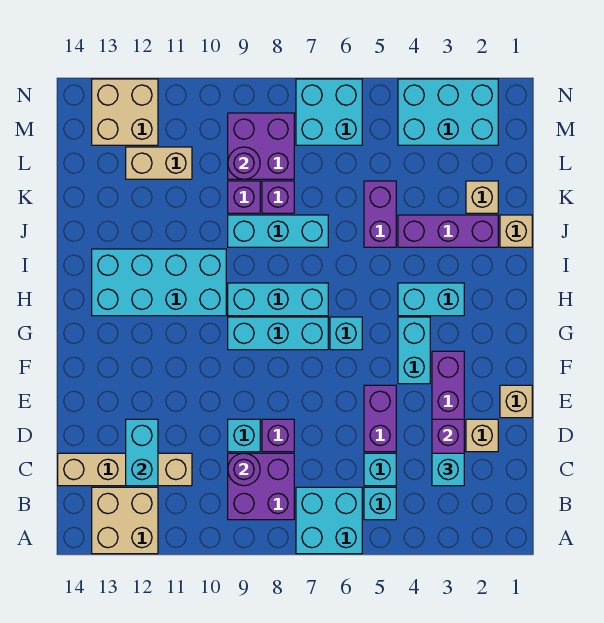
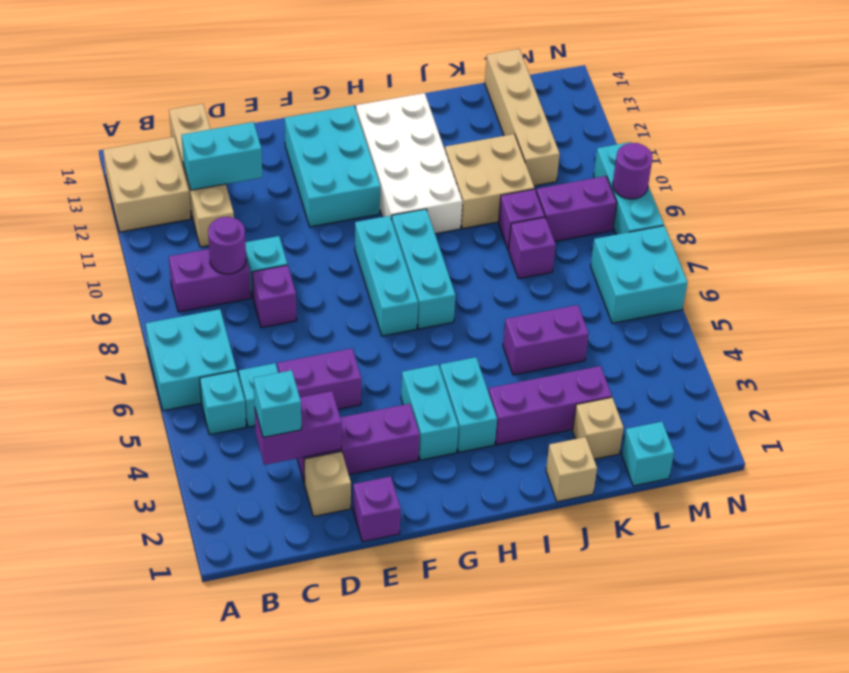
purple 2x2 brick [228,453,294,520] -> purple 1x2 brick [169,249,251,312]
tan 1x1 brick [500,385,532,418] -> purple 1x1 brick [353,476,401,542]
cyan 1x2 brick [398,317,430,384] -> cyan 1x2 brick turned to [401,365,459,460]
cyan 1x1 brick [330,317,362,350] -> cyan 1x1 brick moved to [622,422,674,486]
cyan 2x4 brick [92,249,226,316] -> white 2x4 brick [356,93,462,234]
purple 1x3 brick [398,215,498,247] -> purple 1x3 brick turned to [488,366,612,445]
cyan 1x3 brick [228,215,328,247] -> cyan 1x3 brick moved to [594,142,664,235]
purple 2x2 brick [228,113,294,179] -> purple 1x2 brick [536,176,617,241]
purple 1x1 round brick [228,147,260,179] -> purple 1x1 round brick moved to [613,143,653,199]
tan 1x2 brick [126,147,192,179] -> tan 1x4 brick [485,49,560,186]
cyan 2x3 brick [398,79,498,145] -> cyan 2x3 brick moved to [285,105,380,227]
tan 2x2 brick [92,79,158,145] -> tan 2x2 brick moved to [445,134,534,229]

